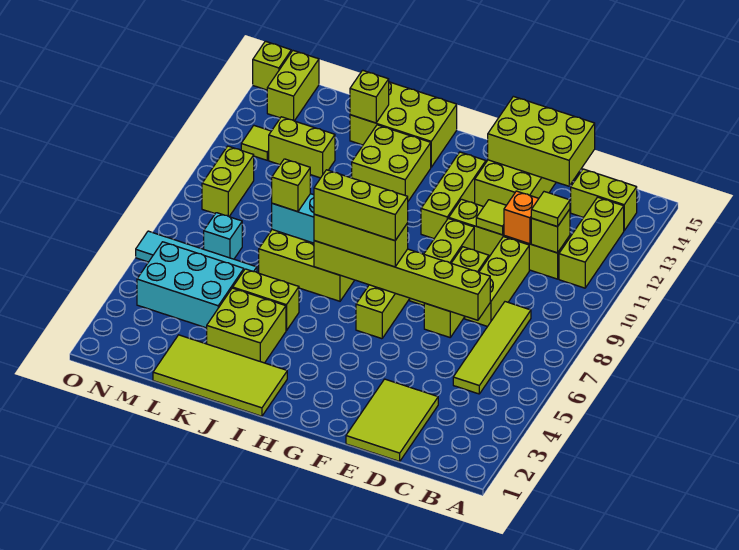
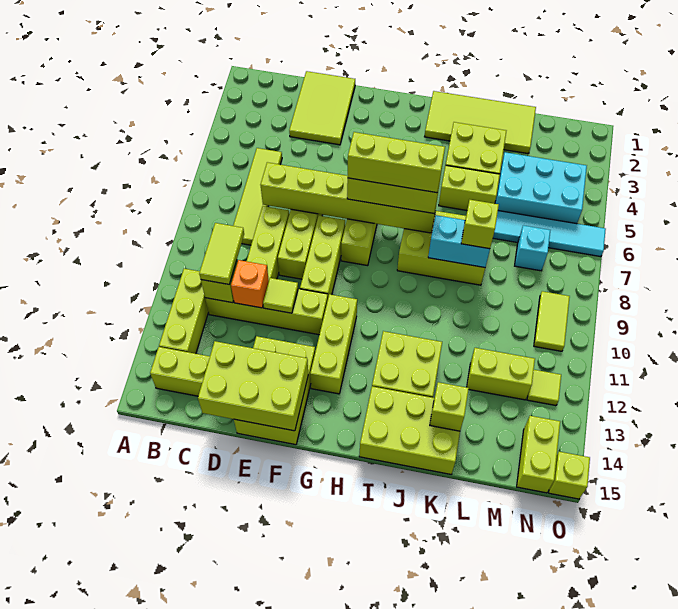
lime 1x1 tile [531,192,570,227] -> lime 1x2 tile [199,223,244,284]
lime 1x2 brick [202,146,254,216] -> lime 1x2 tile [534,291,570,351]

